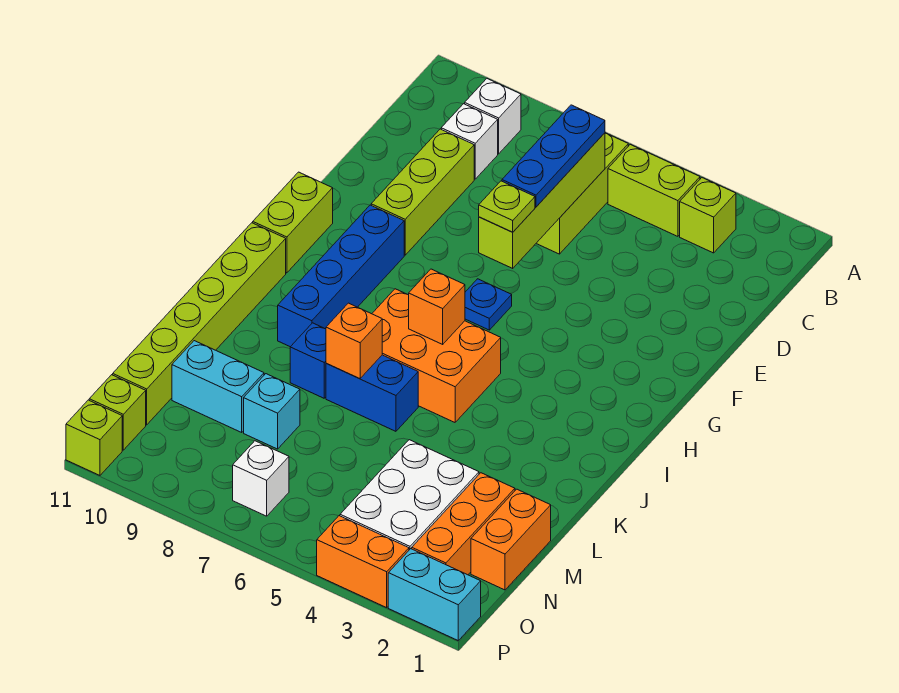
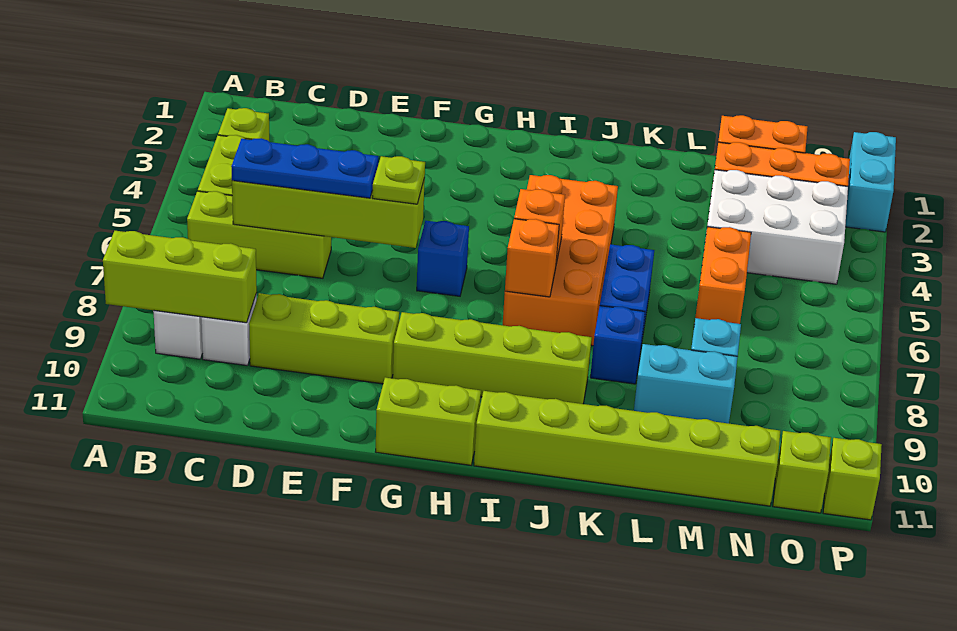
none -> lime 1x3 brick [103,231,257,323]
blue 1x1 plate [465,279,512,330] -> blue 1x1 brick [417,221,469,296]
blue 1x4 brick [278,205,404,347] -> lime 1x4 brick [393,312,592,404]
orange 2x3 brick [372,289,501,422] -> orange 2x4 brick [503,175,618,346]
orange 1x1 brick [326,303,382,378] -> orange 1x1 brick moved to [505,219,559,297]
cyan 1x2 brick [172,341,264,432] -> cyan 1x2 brick turned to [634,344,738,423]
white 1x1 brick [233,441,289,516] -> none
orange 1x2 brick [317,516,409,608] -> orange 1x2 brick moved to [695,227,751,324]

